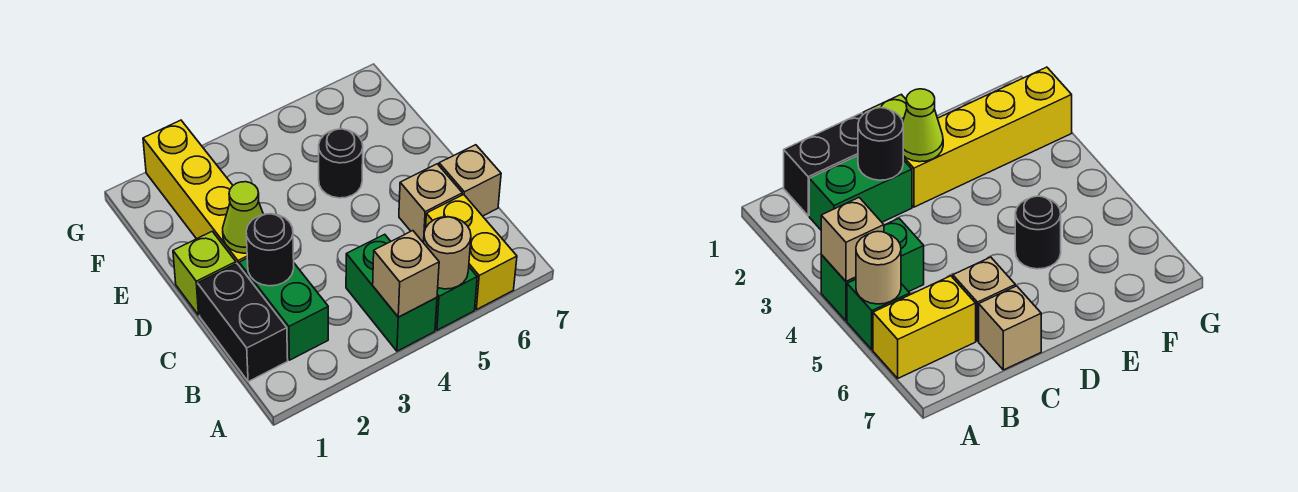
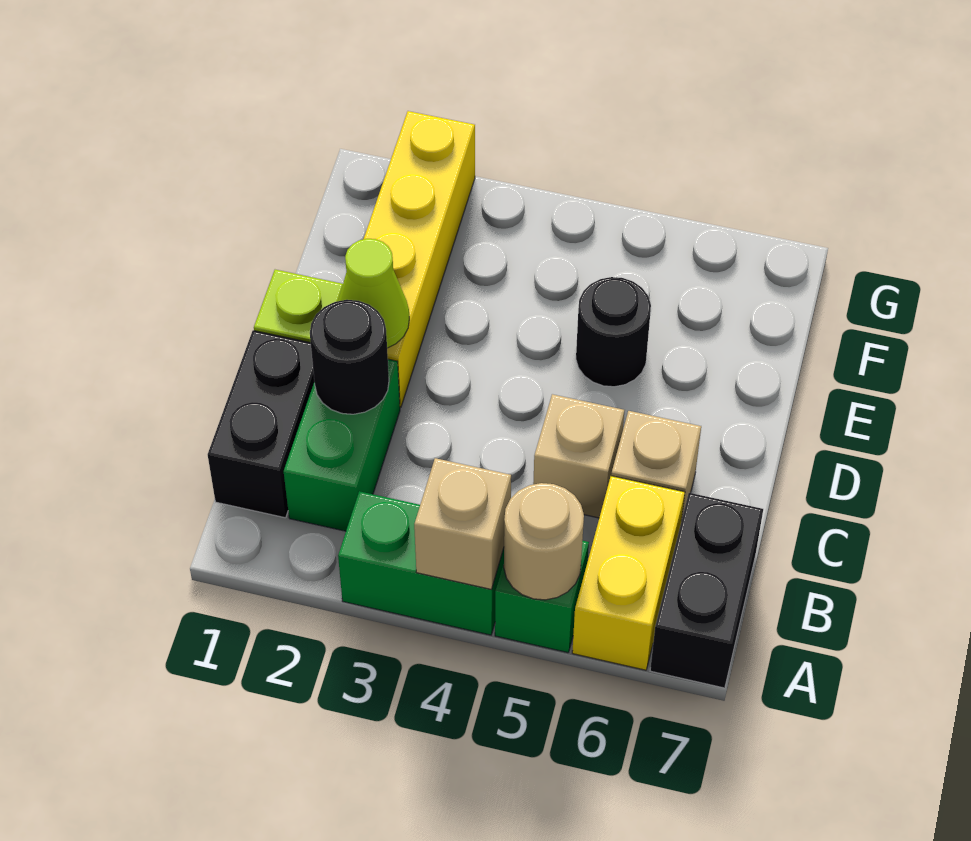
green 1x2 brick [346,234,437,351] -> green 1x2 brick turned to [338,491,504,635]
none -> black 1x2 brick [650,493,763,688]
tan 1x1 brick [439,145,501,216] -> tan 1x1 brick moved to [533,394,624,518]

